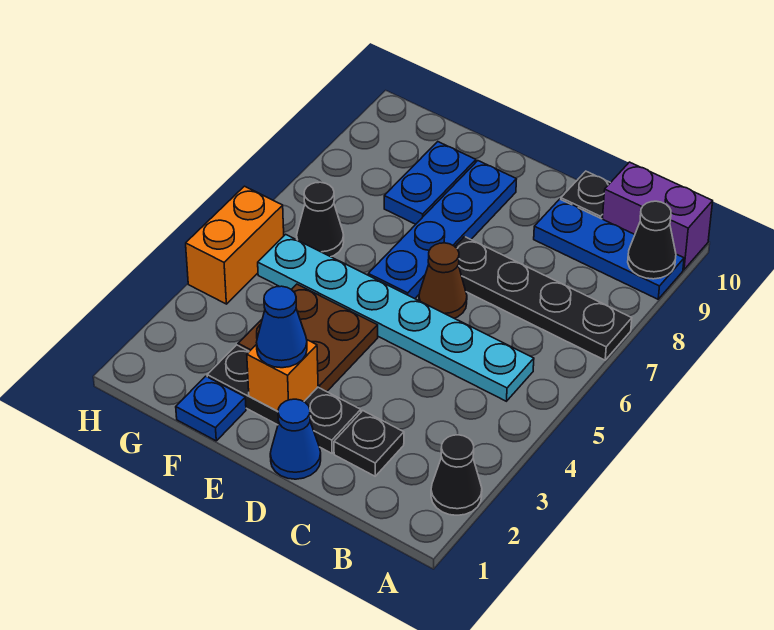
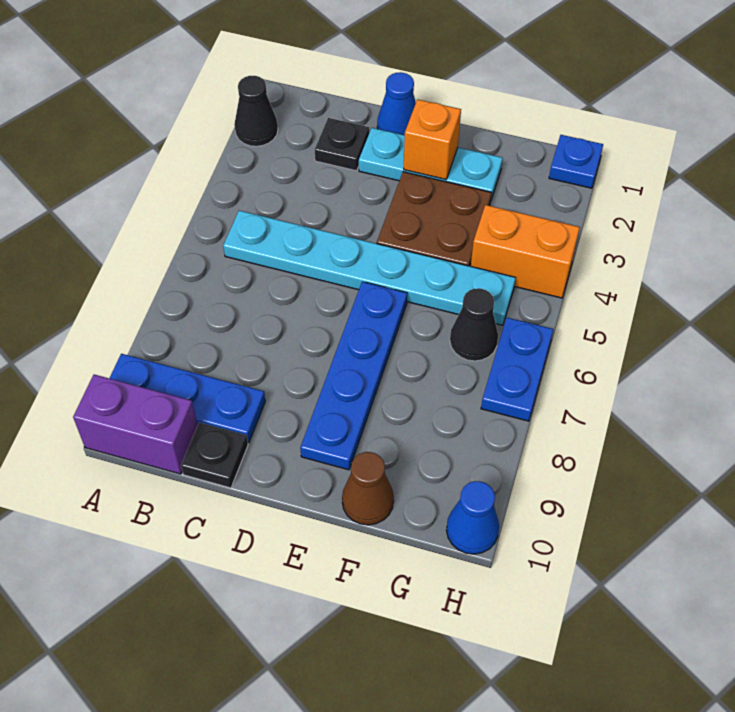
black 1x4 plate [455,237,632,360] -> none
black 1x1 cone [628,201,676,279] -> none
black 1x3 plate [207,345,361,453] -> cyan 1x3 plate [359,128,503,200]
brown 1x1 cone [419,243,467,318] -> brown 1x1 cone moved to [342,452,394,525]
blue 1x1 cone [257,286,307,368] -> blue 1x1 cone moved to [446,481,499,554]
blue 1x1 plate [176,376,246,441] -> blue 1x1 plate moved to [549,135,603,188]
blue 1x2 plate [384,142,476,224] -> blue 1x2 plate moved to [481,318,553,421]
orange 1x2 brick [186,186,284,304] -> orange 1x2 brick turned to [471,205,580,298]

